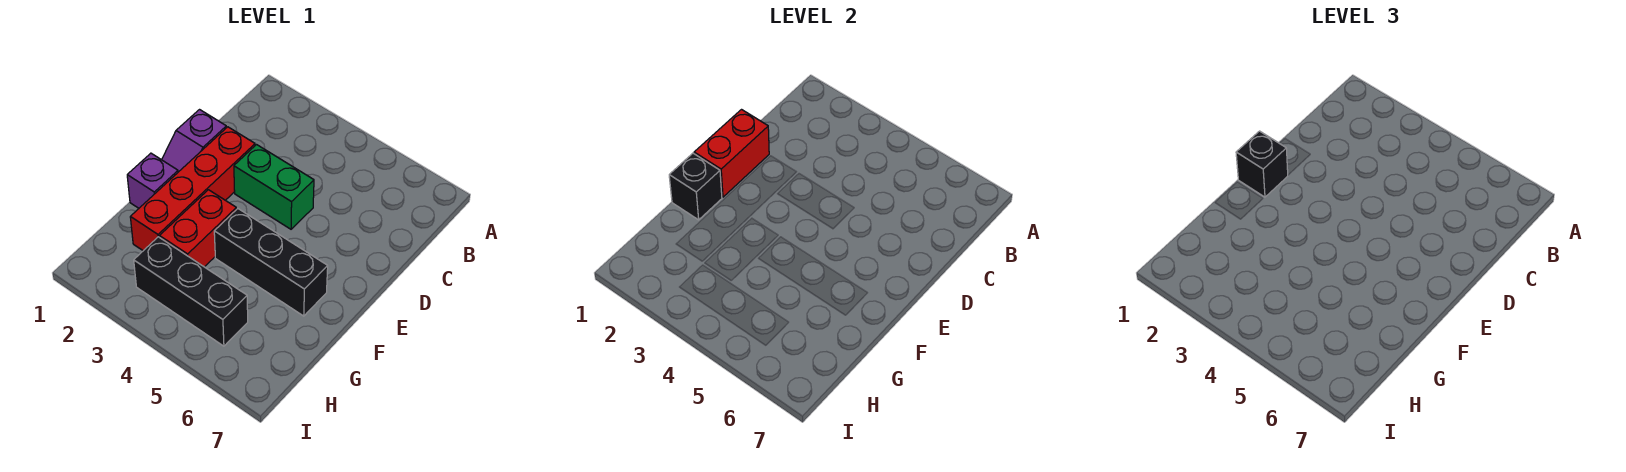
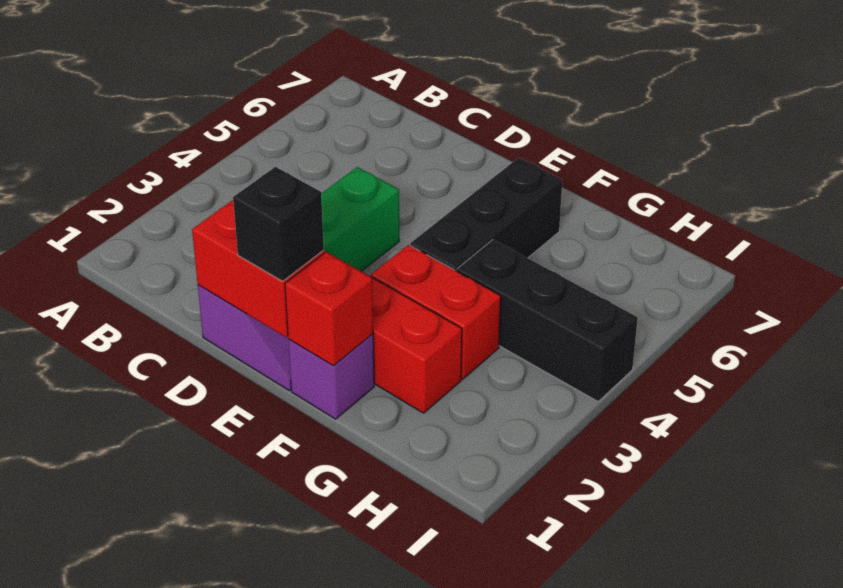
black 1x1 brick [669,153,722,220] -> red 1x1 brick [285,252,373,366]
black 1x3 brick [134,237,248,346] -> black 1x3 brick turned to [457,240,638,401]

